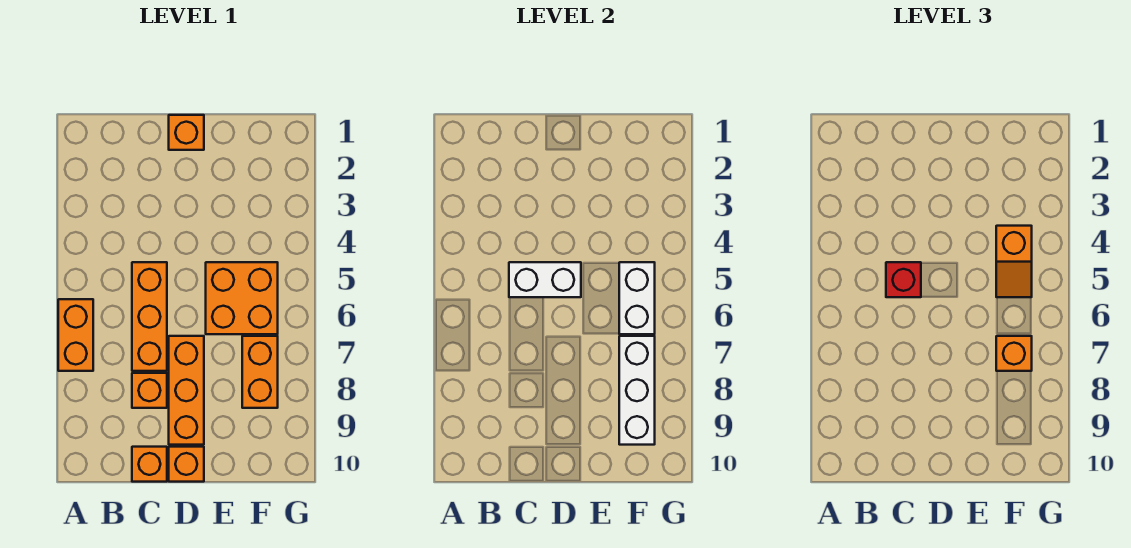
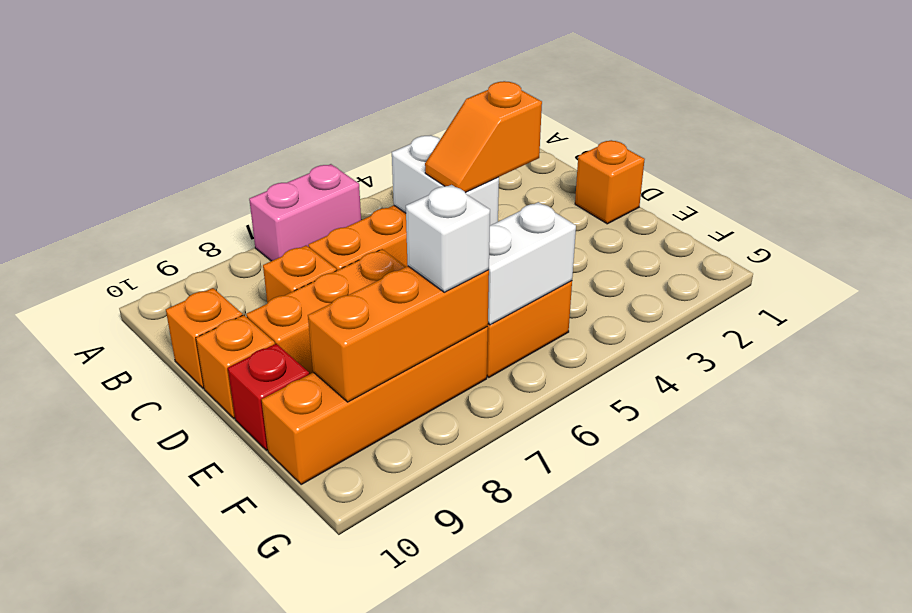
orange 1x2 brick [58,299,93,371] -> pink 1x2 brick [249,164,361,261]
red 1x1 brick [886,262,921,297] -> red 1x1 brick moved to [228,344,309,450]
orange 1x2 slope [996,226,1032,297] -> orange 1x2 slope moved to [425,81,542,193]
orange 1x2 brick [242,336,278,408] -> orange 1x4 brick [262,327,488,484]
white 1x3 brick [619,336,655,445] -> orange 1x3 brick [308,266,489,402]
orange 1x1 brick [996,336,1032,371] -> white 1x1 brick [406,185,490,292]

